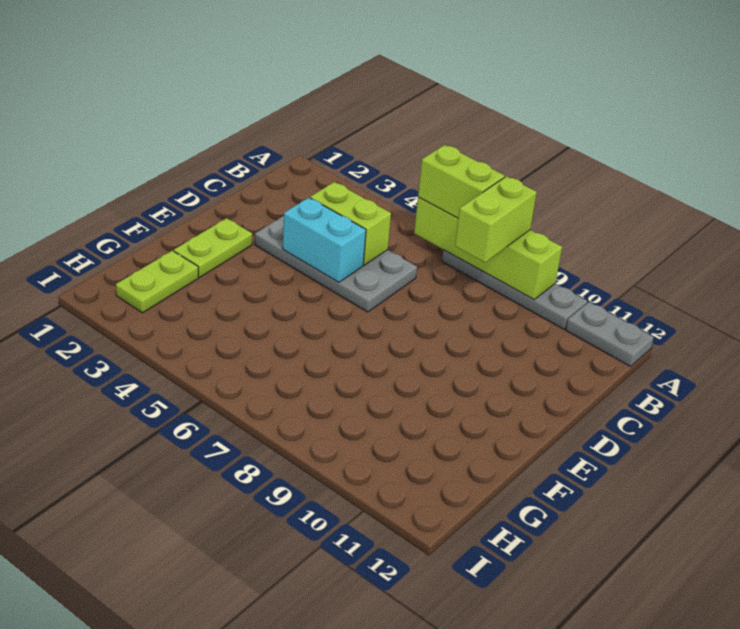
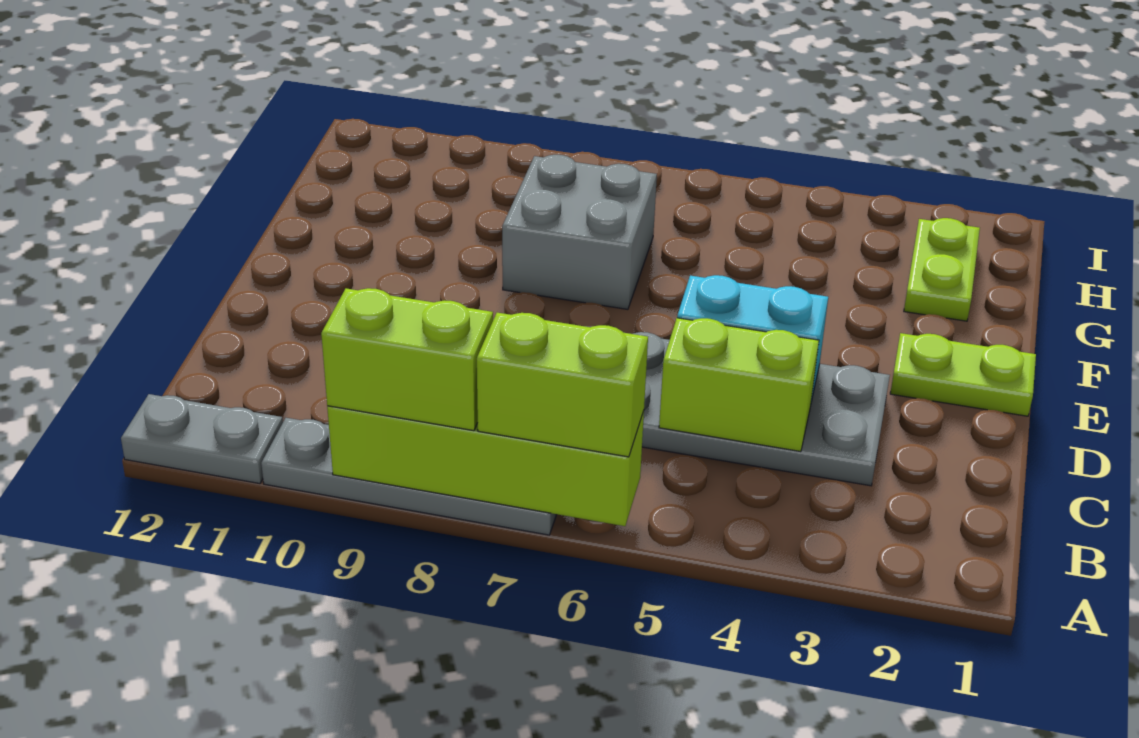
lime 1x2 brick [455,176,537,262] -> lime 1x2 brick turned to [321,288,493,431]
lime 1x2 plate [174,218,252,277] -> lime 1x2 plate turned to [890,333,1036,416]
none -> grey 2x2 brick [502,155,657,309]

